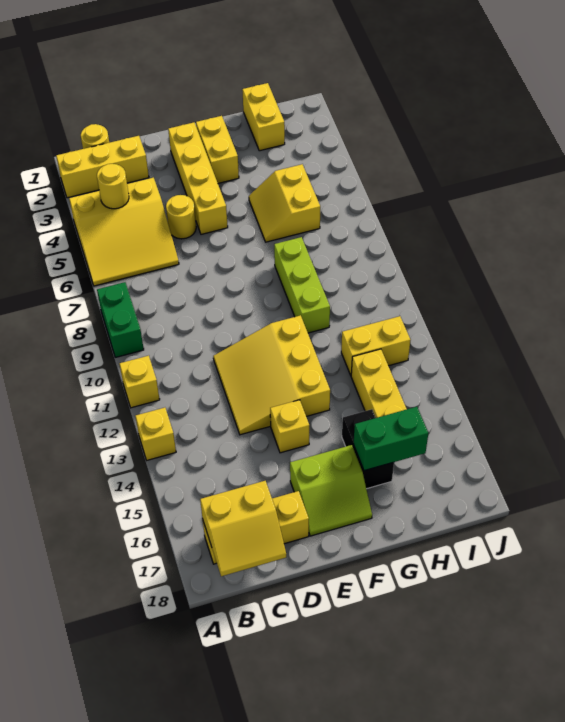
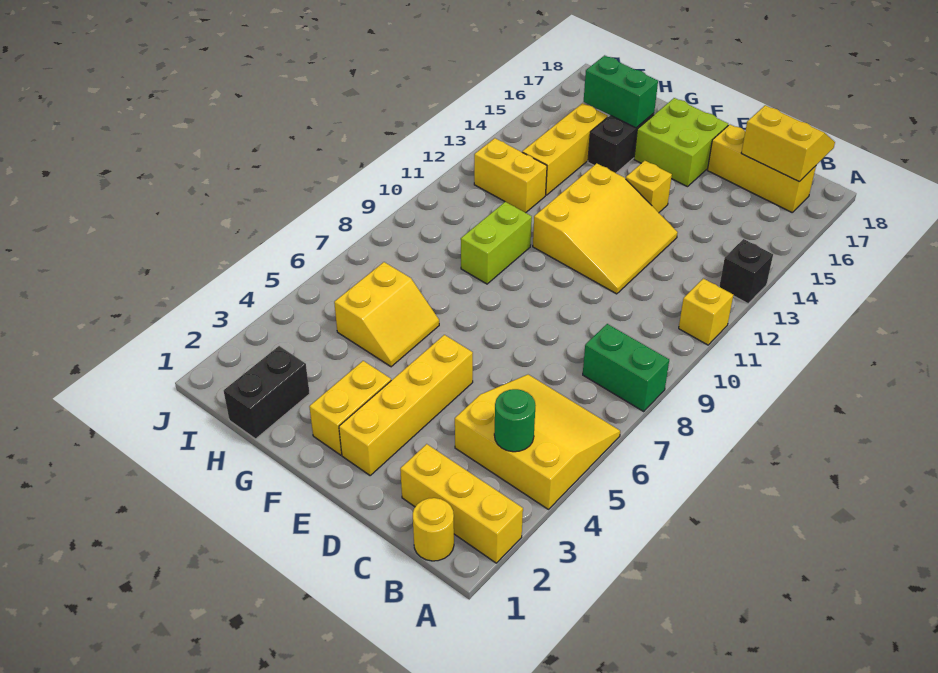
green 1x2 brick [97,282,144,357] -> green 1x2 brick turned to [583,324,669,411]
yellow 1x1 brick [135,408,176,460] -> black 1x1 brick [719,239,773,304]
yellow 1x1 round brick [97,164,129,209] -> green 1x1 round brick [494,389,536,452]
yellow 1x1 round brick [166,195,196,239] -> none
lime 2x2 slope [290,445,372,536] -> lime 2x2 brick [634,98,728,187]
lime 1x3 brick [274,237,330,333] -> lime 1x2 brick [461,202,532,284]
yellow 1x2 brick [242,83,285,151] -> black 1x2 brick [224,346,310,439]

